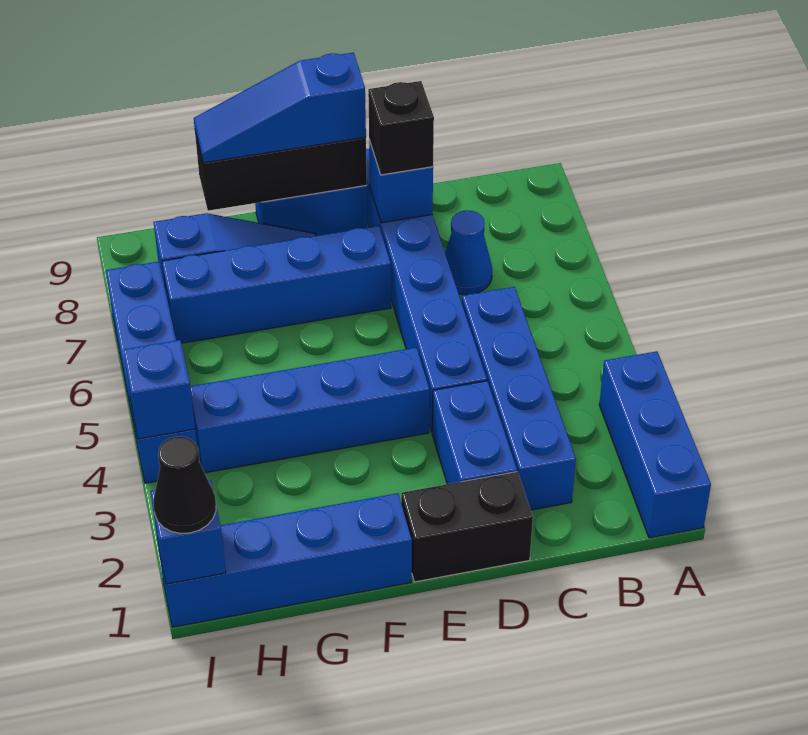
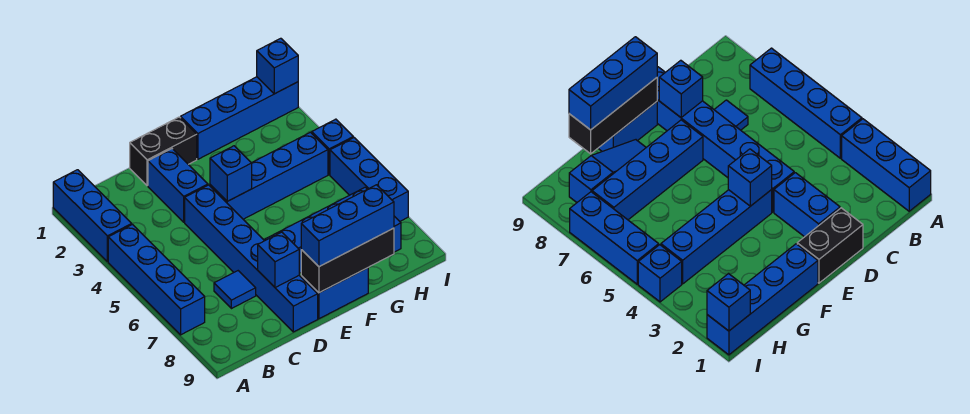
blue 1x4 brick [462,287,576,510] -> blue 1x4 brick moved to [108,225,205,335]
blue 1x1 cone [445,210,492,295] -> blue 1x1 tile [214,271,256,309]
black 1x1 brick [368,81,434,175] -> none
blue 1x3 slope [194,53,366,163] -> blue 1x3 brick [301,185,394,267]
black 1x1 cone [154,437,216,534] -> none
blue 1x1 brick [123,340,195,439] -> blue 1x1 brick moved to [210,146,252,201]

